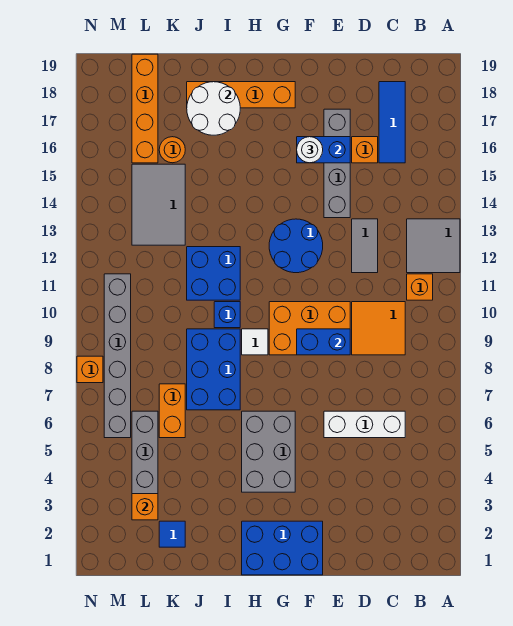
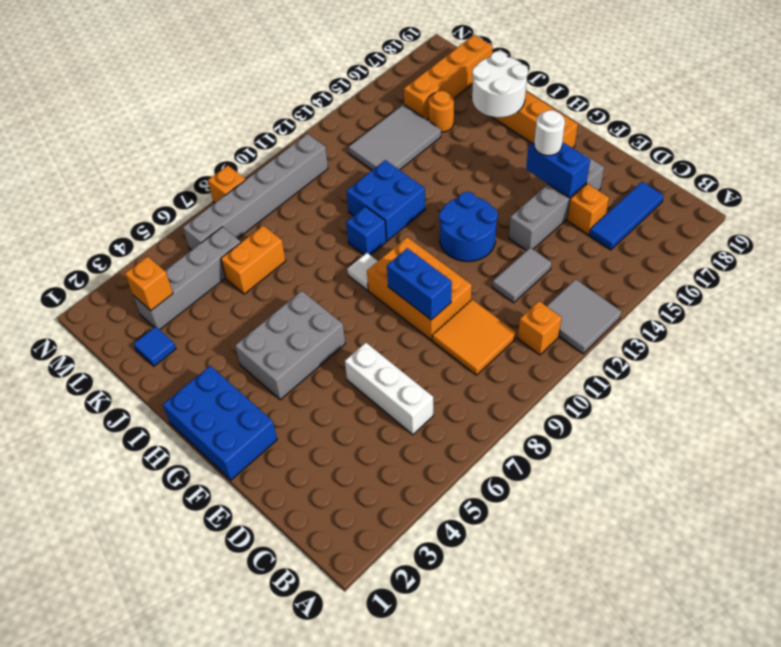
blue 2x3 brick [187,329,240,410] -> none

